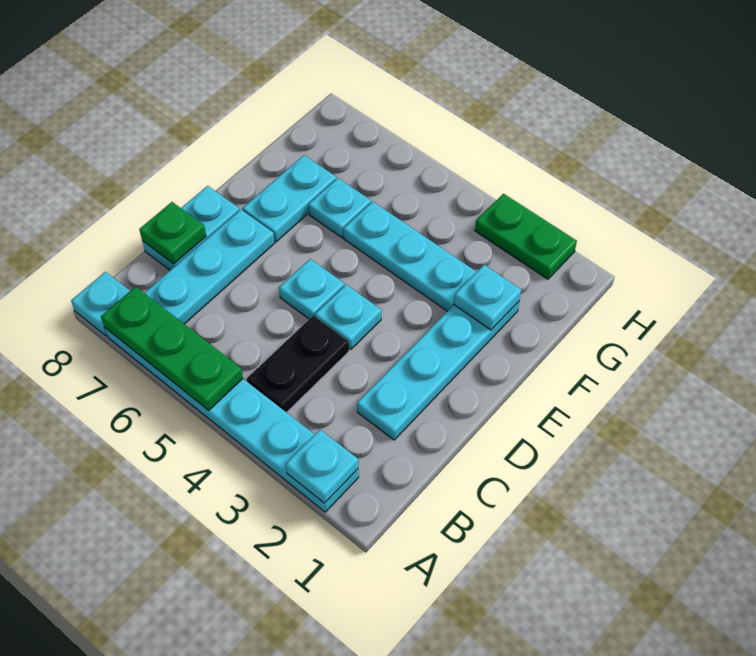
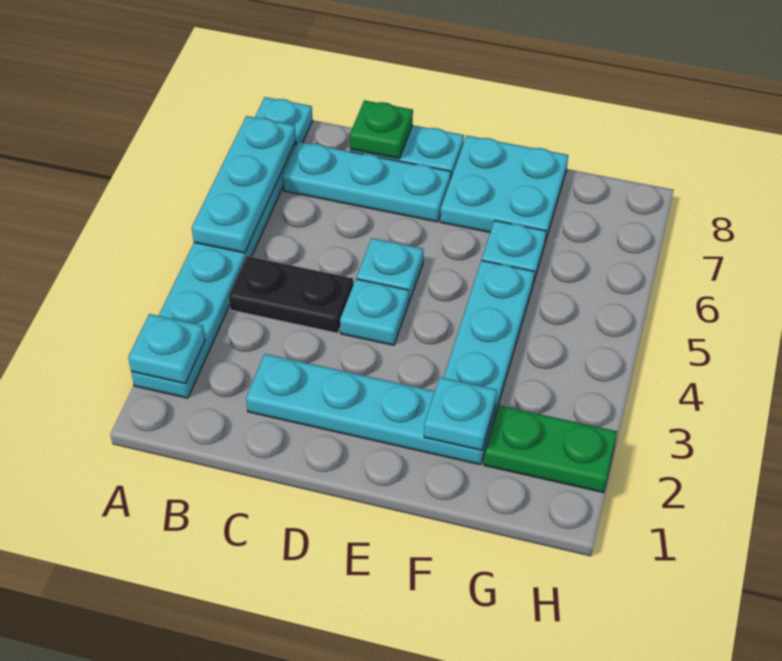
green 1x3 plate [101,287,243,410] -> cyan 1x3 plate [192,116,296,253]
cyan 1x2 plate [243,155,336,242] -> cyan 2x2 plate [440,136,568,242]
green 1x2 plate [475,194,577,279] -> green 1x2 plate turned to [484,405,617,493]

